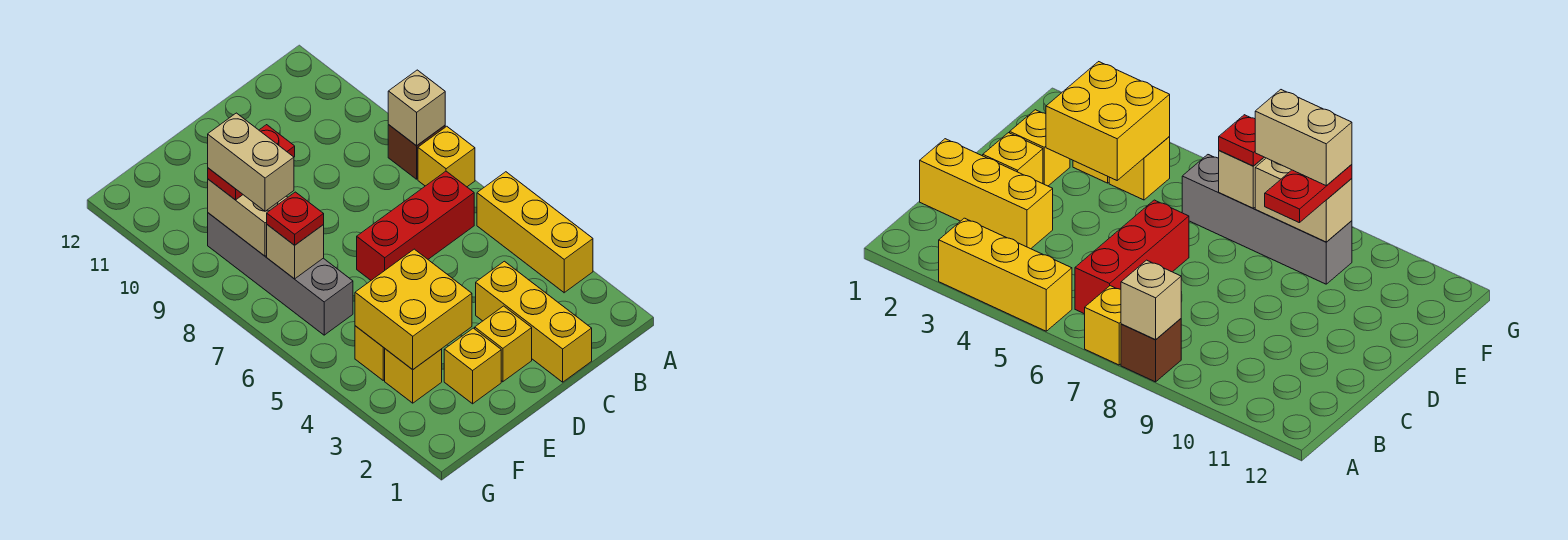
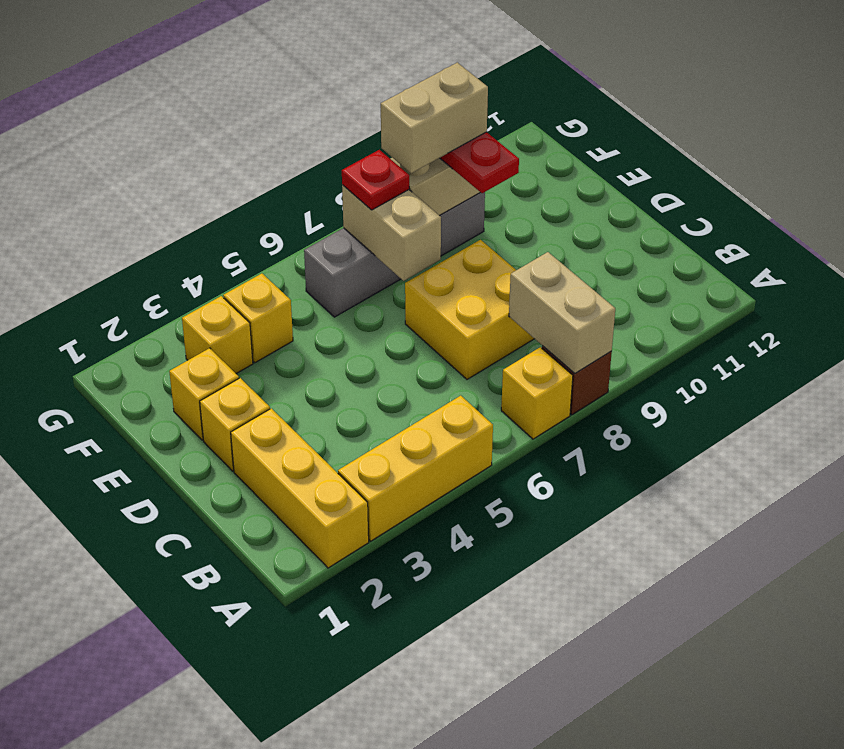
tan 1x1 brick [388,70,445,146] -> tan 1x2 brick [509,252,615,373]
red 1x3 brick [357,171,474,280] -> none
yellow 1x3 brick [476,261,592,382] -> yellow 1x3 brick turned to [231,408,369,568]
yellow 2x2 brick [355,249,472,370] -> yellow 2x2 brick moved to [405,240,534,379]
tan 1x1 brick [267,225,324,279] -> tan 1x2 brick [342,185,441,281]

